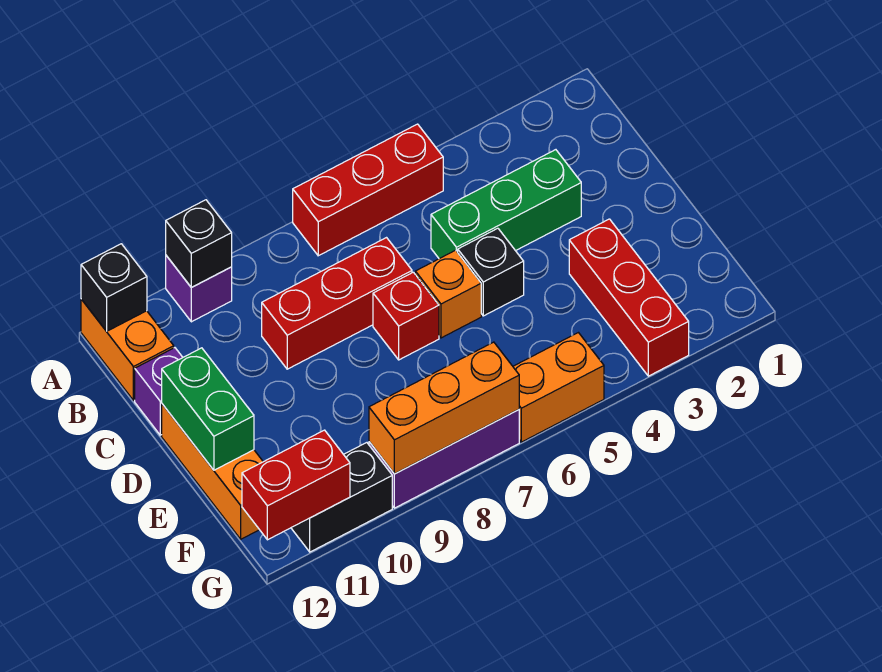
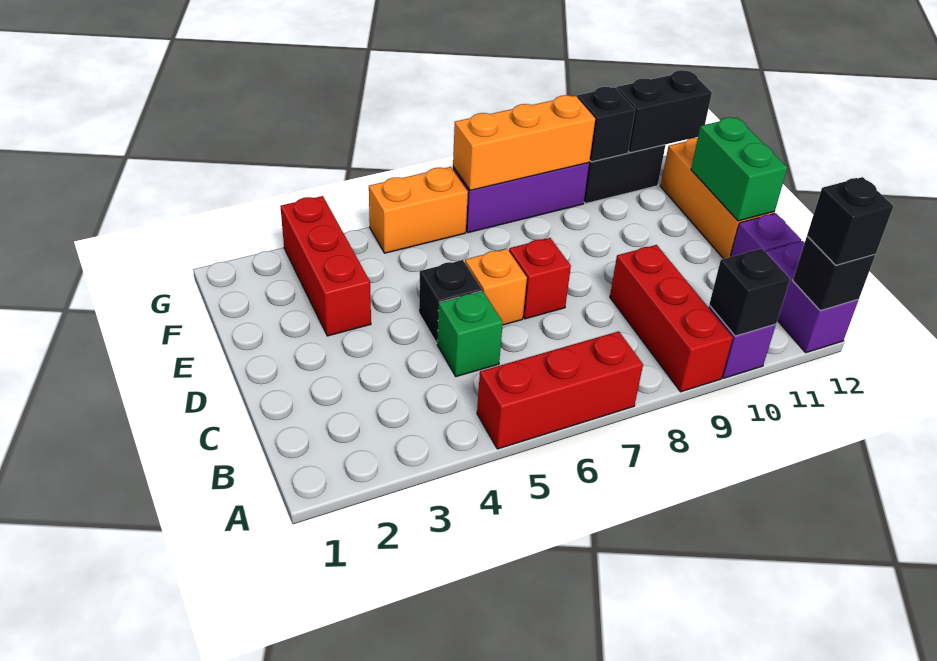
orange 1x2 brick [81,299,174,400] -> purple 1x2 brick [765,241,858,353]
none -> black 1x1 brick [807,177,894,265]
green 1x3 brick [431,150,581,259] -> green 1x1 brick [437,291,503,377]
red 1x3 brick [262,238,412,369] -> red 1x3 brick turned to [610,245,733,392]
none -> black 1x1 brick [577,87,635,162]
red 1x2 brick [242,430,350,540] -> black 1x2 brick [616,70,712,153]

